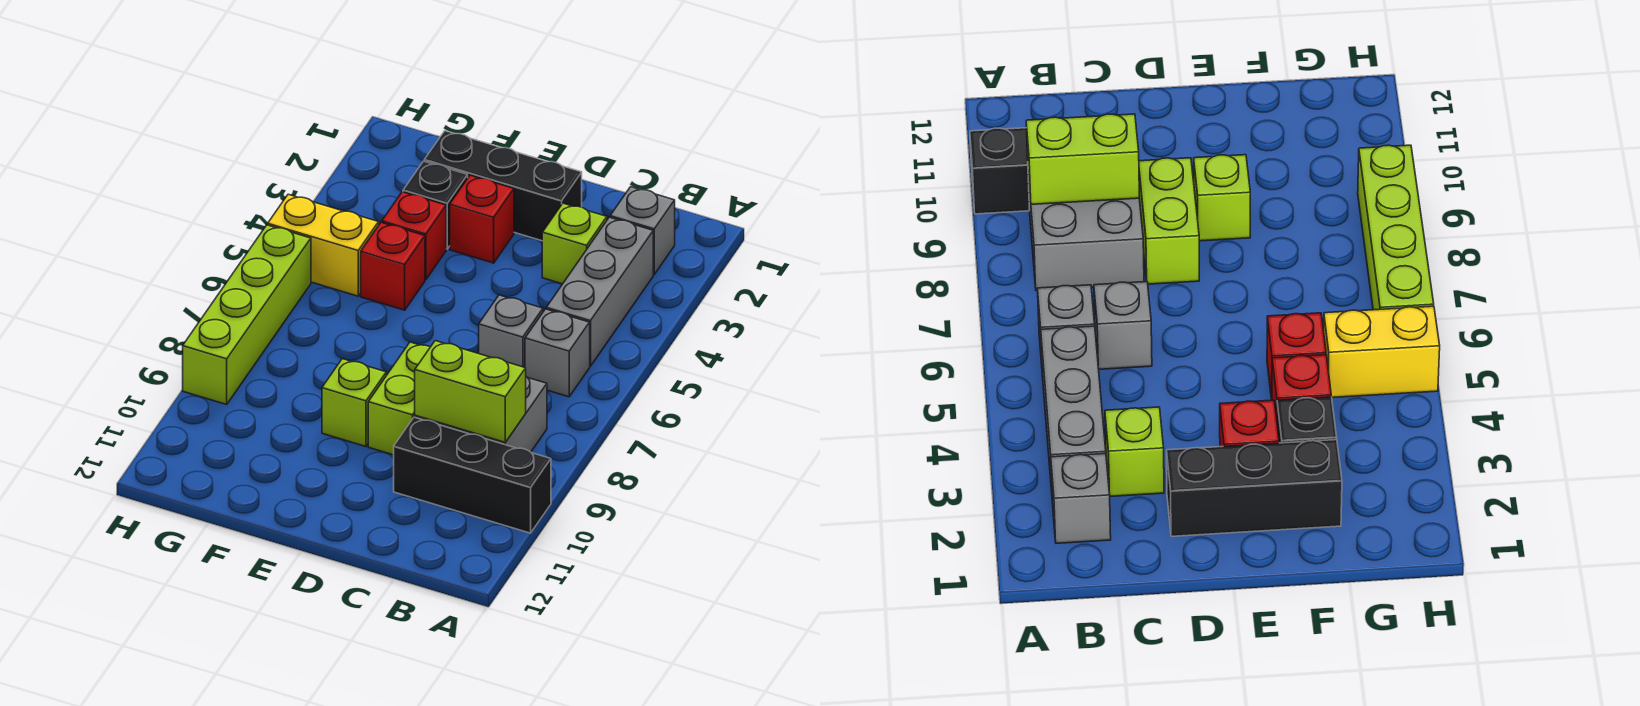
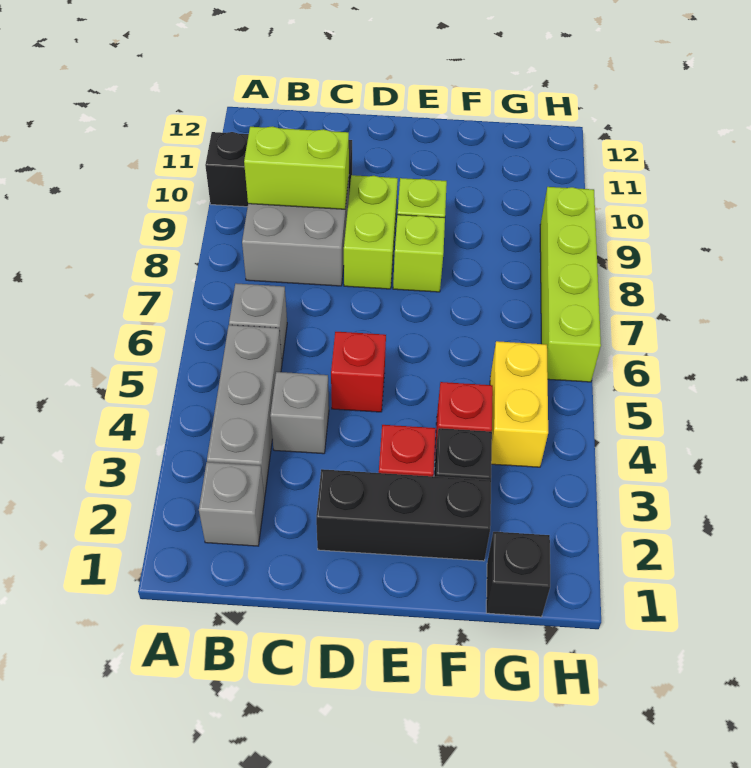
lime 1x1 brick [542,203,607,284] -> lime 1x1 brick moved to [393,215,445,292]
grey 1x1 brick [479,295,543,367] -> grey 1x1 brick moved to [270,372,329,454]
red 1x1 brick [361,222,425,310] -> red 1x1 brick moved to [331,332,386,412]
none -> black 1x1 brick [486,532,550,617]
yellow 1x2 brick [268,194,379,296] -> yellow 1x2 brick turned to [490,341,548,467]

